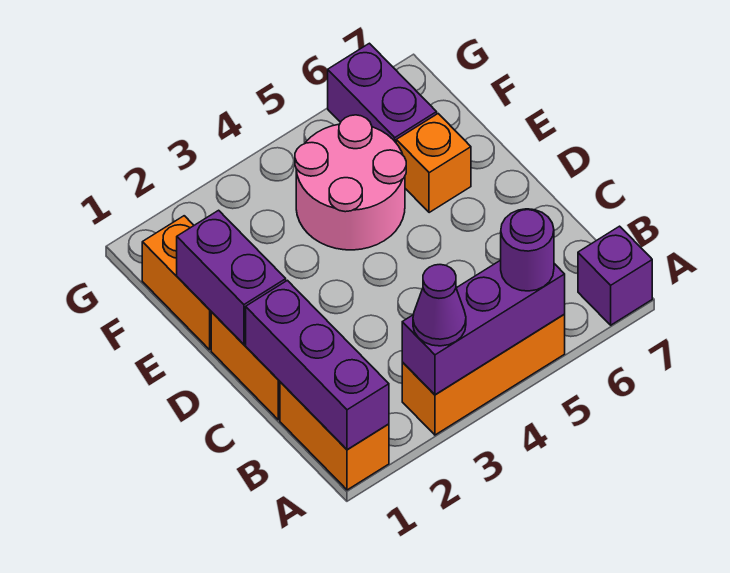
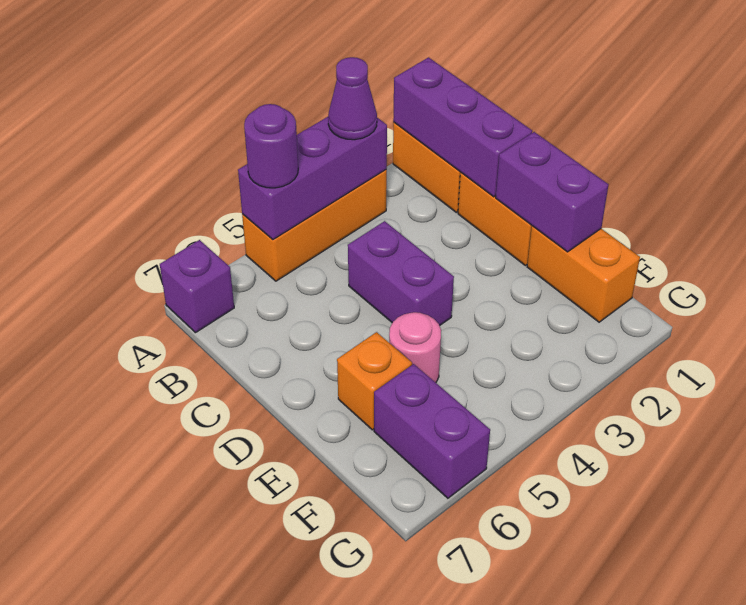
none -> purple 1x2 brick [348,221,454,326]
pink 2x2 round brick [295,115,406,250] -> pink 1x1 round brick [389,312,441,382]

